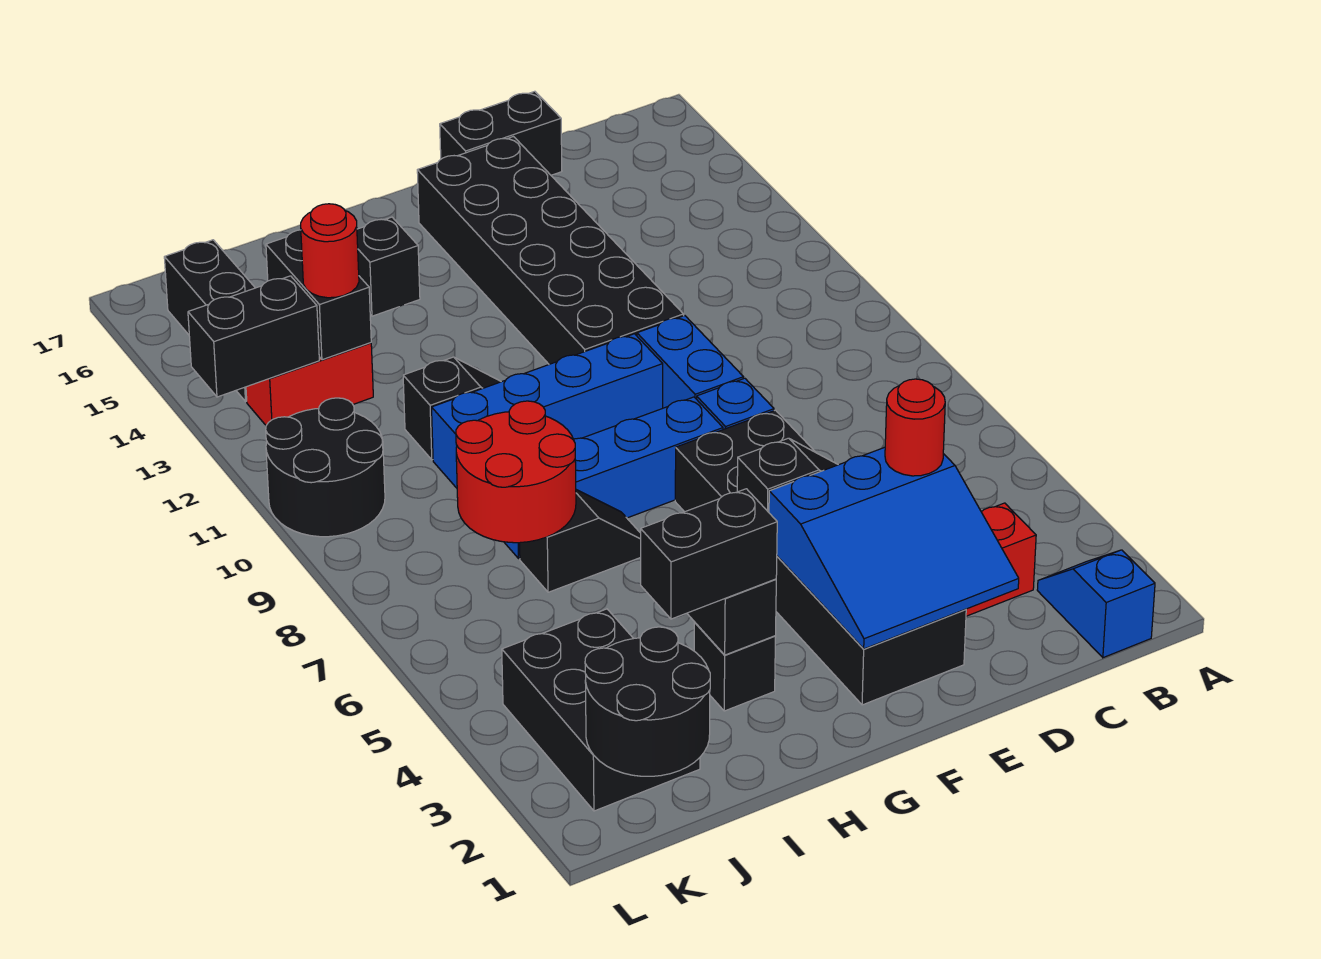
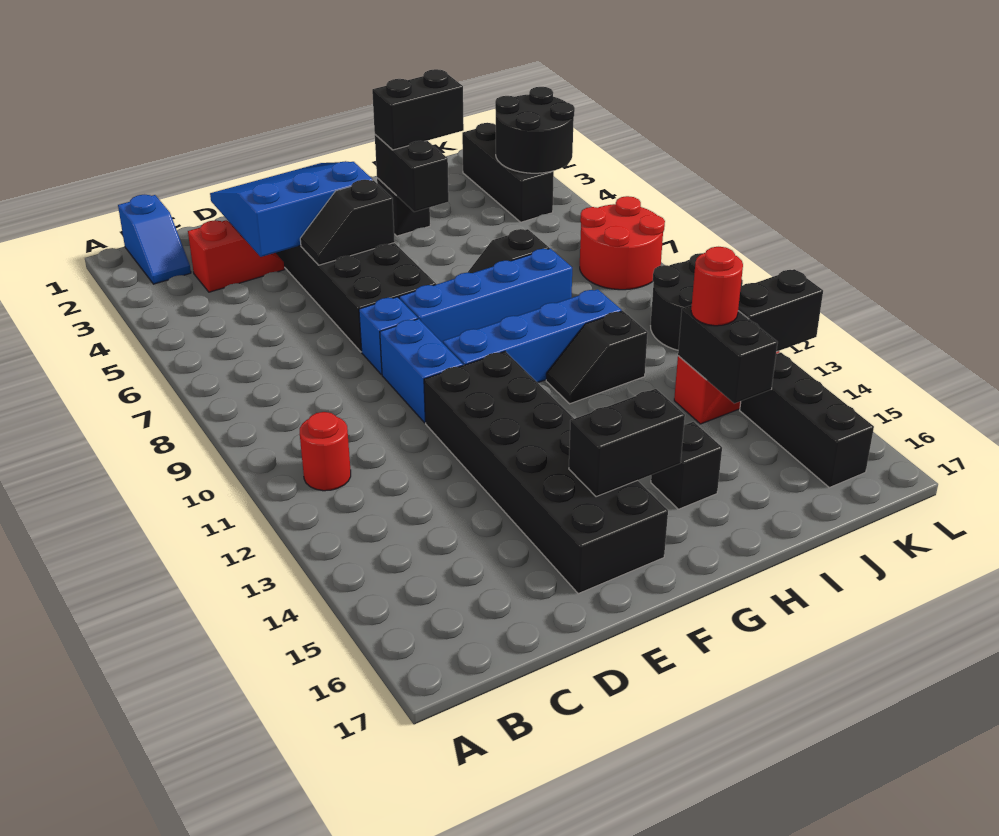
red 1x1 round brick [885,379,945,476] -> red 1x1 round brick moved to [300,412,351,491]
black 1x2 brick [440,91,562,175] -> black 1x2 brick moved to [569,389,685,497]
red 2x2 round brick [456,401,576,543] -> red 2x2 round brick moved to [580,196,665,290]
black 2x2 round brick [585,627,710,776] -> black 2x2 round brick moved to [495,87,575,173]
black 2x3 brick [502,609,700,811] -> black 1x3 brick [462,123,554,222]

